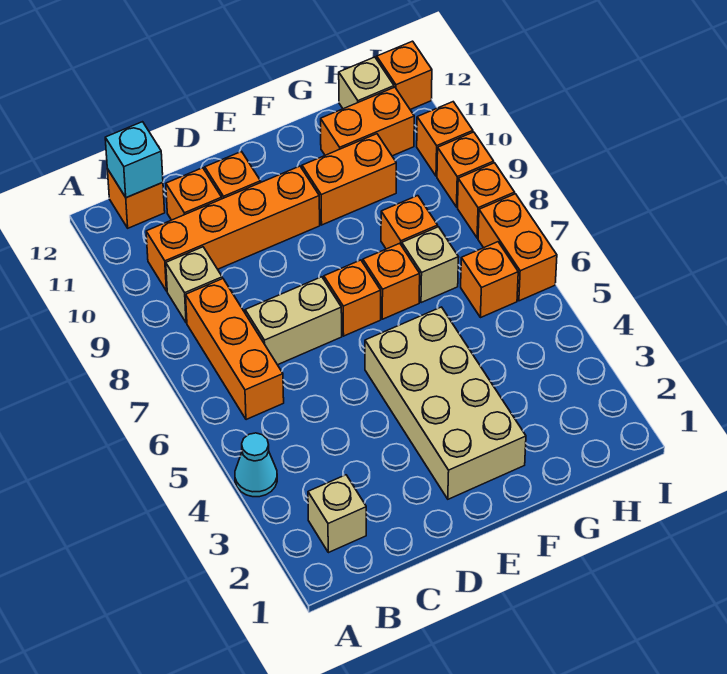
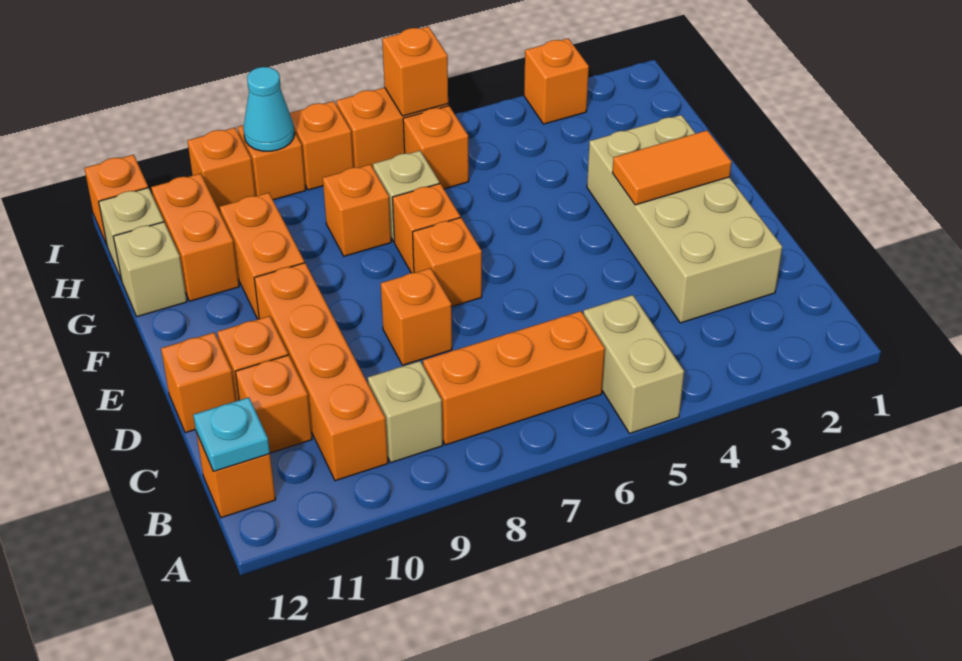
cyan 1x1 cone [235,433,277,497] -> cyan 1x1 cone moved to [243,67,295,151]
tan 1x1 brick [308,475,366,553] -> tan 1x1 brick moved to [113,222,187,317]
cyan 1x1 brick [105,122,163,198] -> cyan 1x1 plate [193,397,270,471]
tan 1x2 brick [245,277,342,365] -> tan 1x2 brick moved to [583,295,684,434]
none -> orange 1x1 brick [381,268,452,365]
none -> orange 1x1 brick [161,333,236,433]
tan 2x4 brick [365,307,526,499] -> tan 2x4 brick turned to [587,115,782,323]
none -> orange 1x2 tile [613,130,732,205]
none -> orange 1x1 brick [524,38,589,124]
none -> orange 1x1 brick [382,26,448,116]

